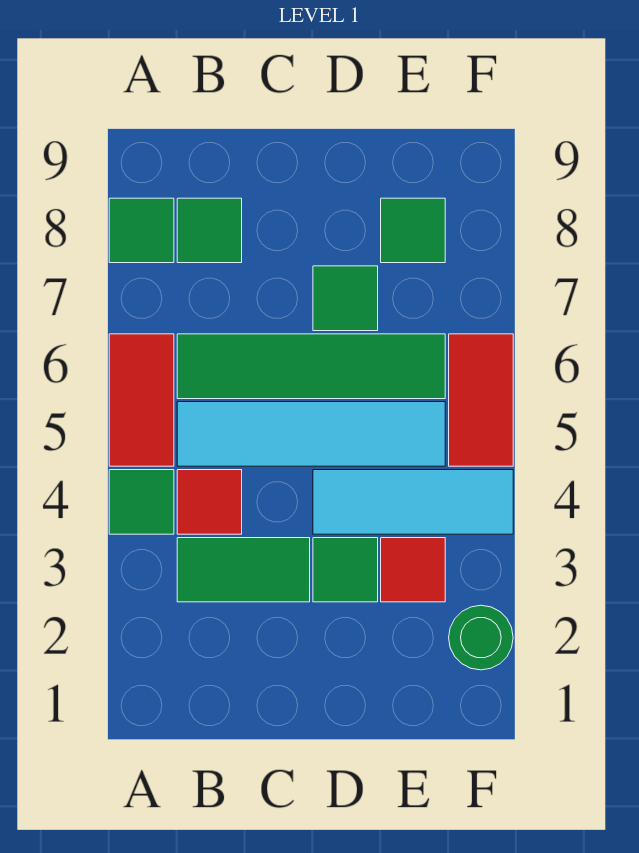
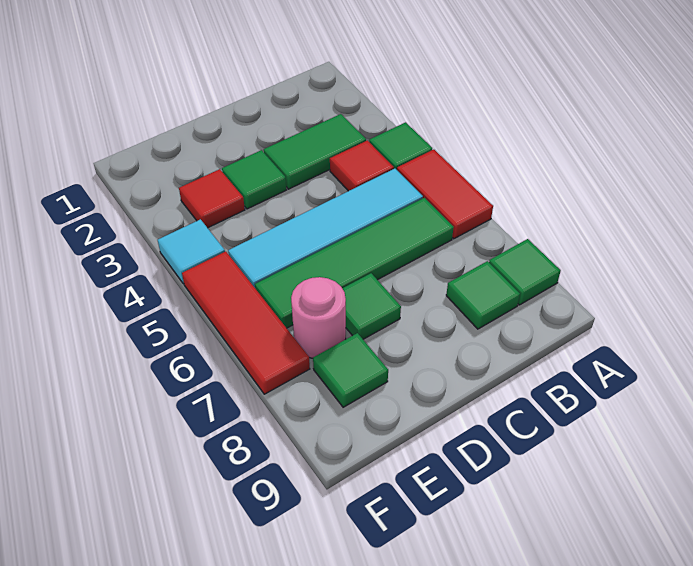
cyan 1x3 tile [313,470,513,534] -> cyan 1x1 tile [158,219,225,284]
none -> pink 1x1 round brick [291,277,346,358]
green 1x1 round brick [449,605,513,670] -> none
red 1x2 tile [449,334,513,466] -> red 1x3 tile [182,251,310,394]

